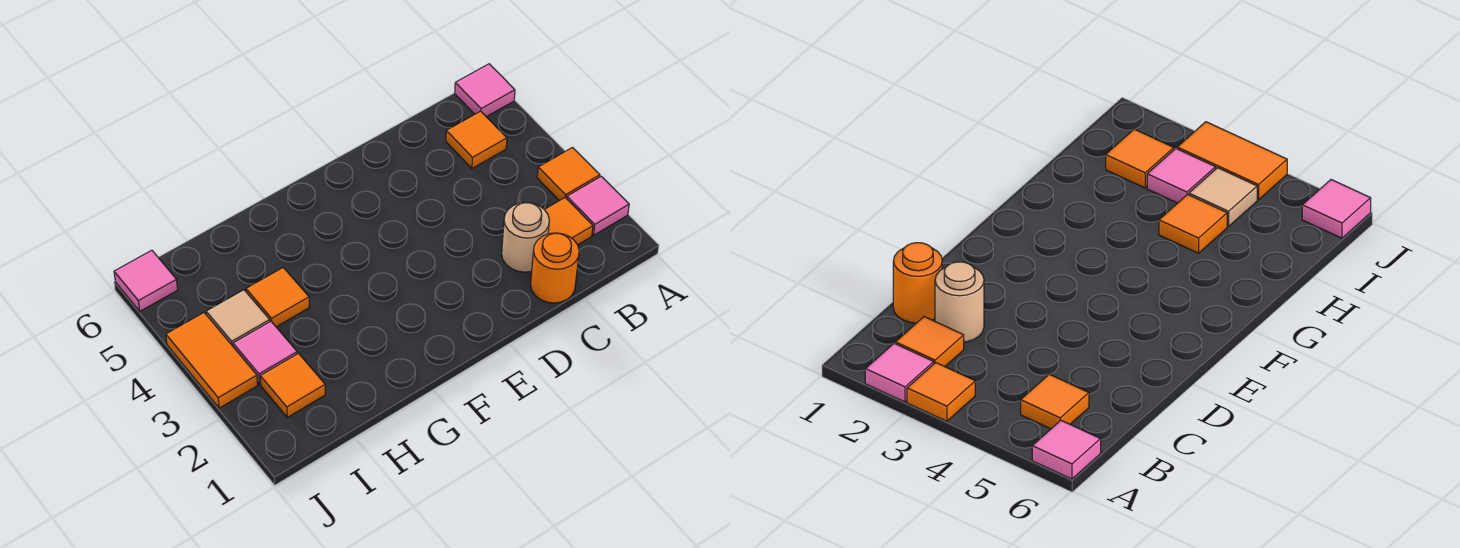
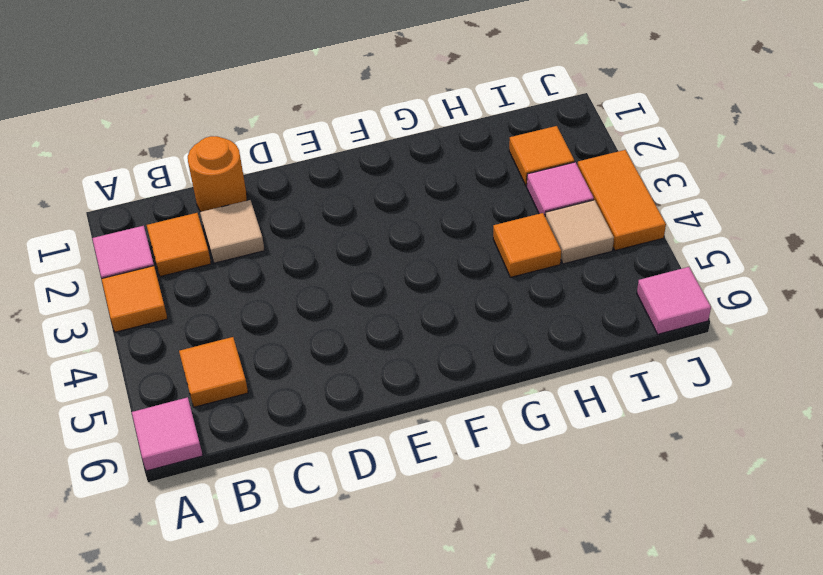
tan 1x1 round brick [502,202,549,272] -> tan 1x1 tile [200,200,265,263]

